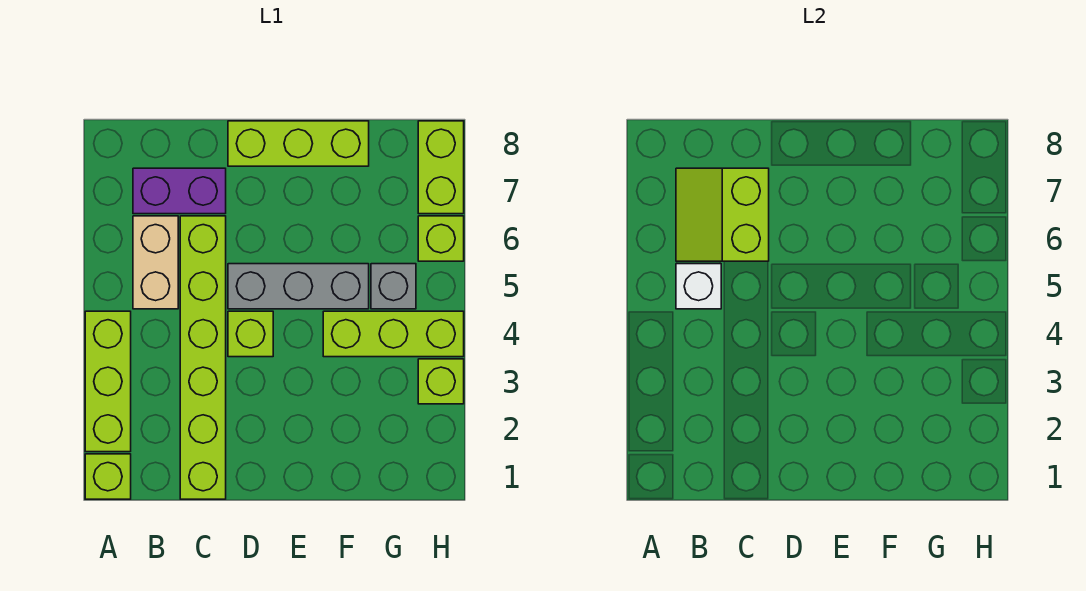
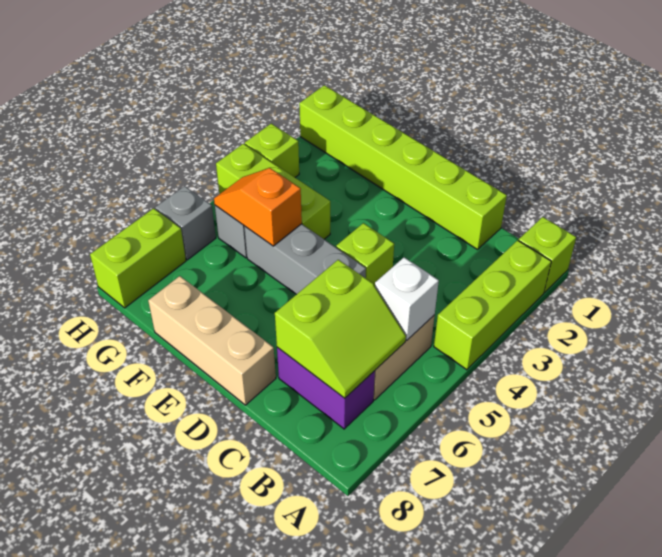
lime 1x6 brick [180,216,226,499] -> lime 1x6 brick turned to [299,85,507,249]
lime 1x3 brick [228,121,369,166] -> tan 1x3 brick [148,276,276,405]
none -> orange 1x2 slope [214,168,302,246]
lime 1x1 brick [418,216,464,261] -> grey 1x1 brick [155,186,216,260]

